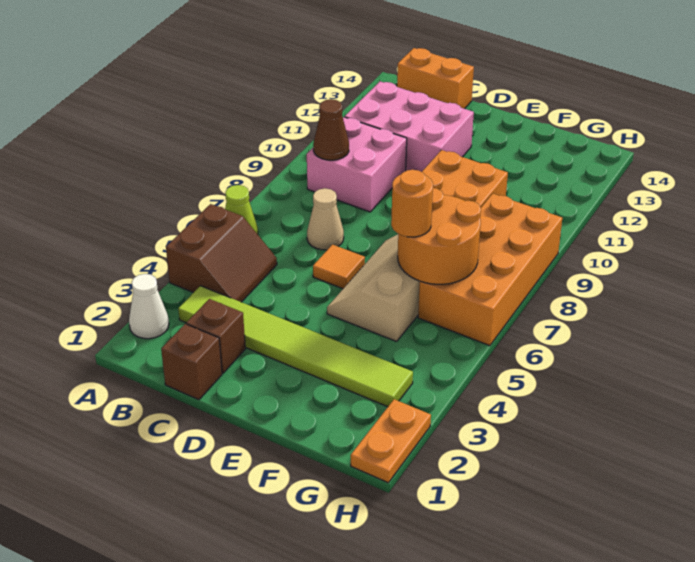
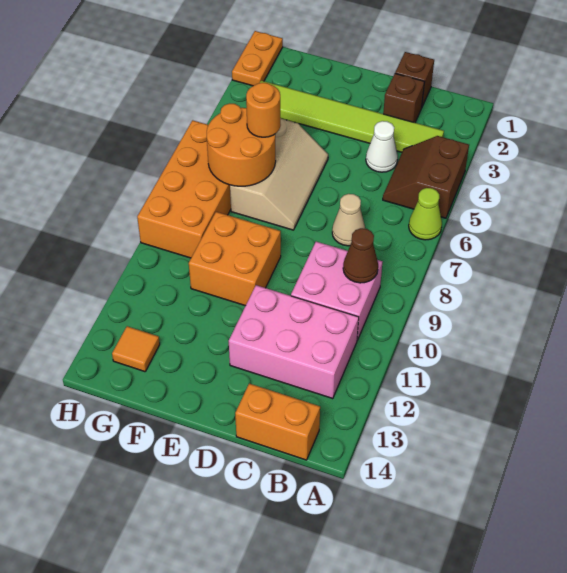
white 1x1 cone [129,274,169,339] -> white 1x1 cone moved to [366,121,398,172]
orange 1x1 tile [313,245,365,289] -> orange 1x1 tile moved to [112,326,160,372]

